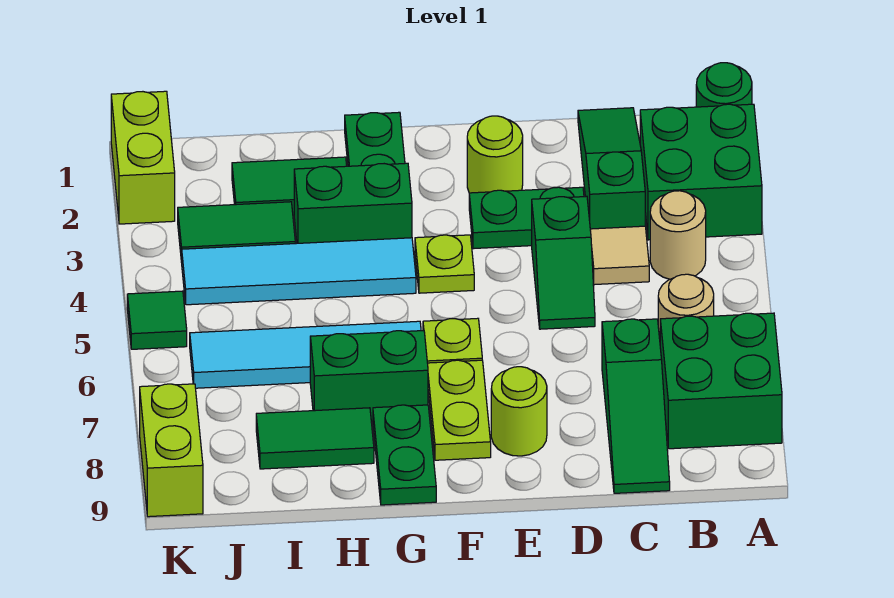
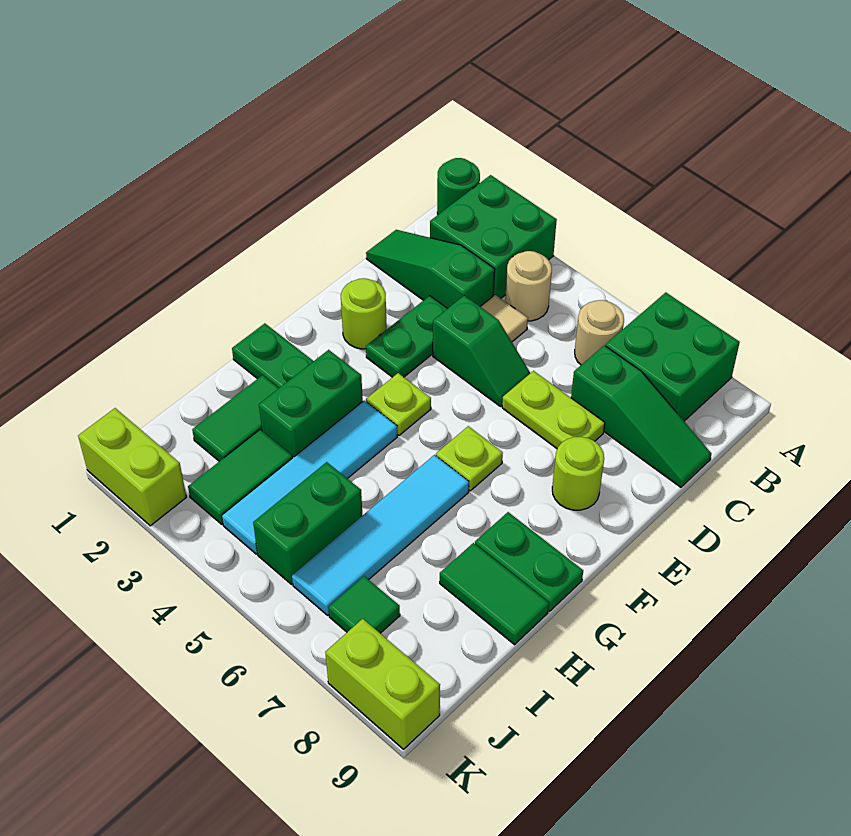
lime 1x2 plate [428,360,491,460] -> lime 1x2 plate moved to [502,371,605,448]
green 1x2 brick [310,331,428,422] -> green 1x2 brick moved to [253,462,363,584]
green 1x2 tile [256,408,374,469] -> green 1x2 tile turned to [440,543,549,645]
green 1x1 tile [127,291,187,349] -> green 1x1 tile moved to [328,576,400,633]

